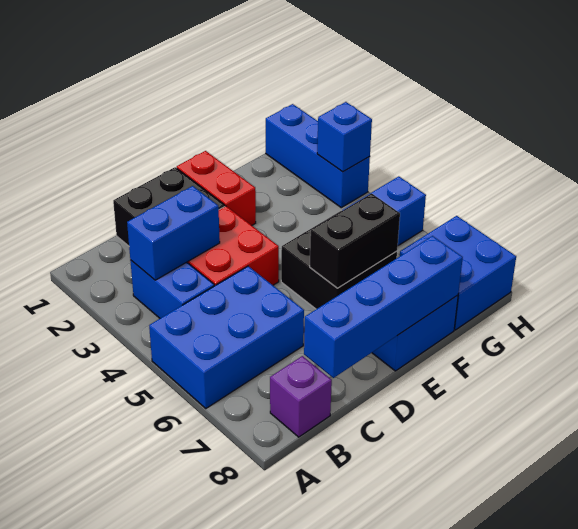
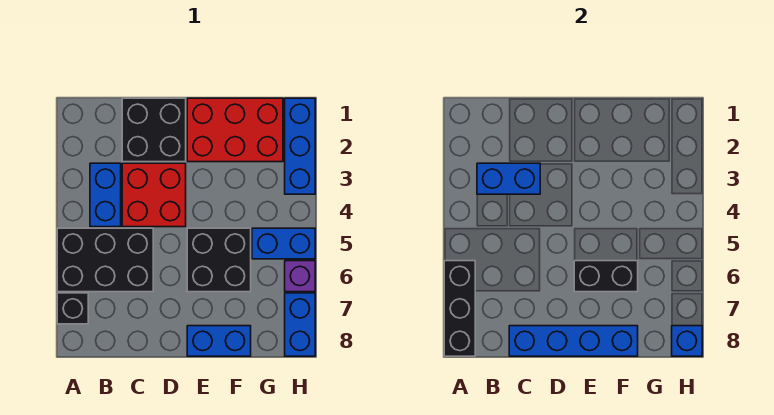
blue 2x3 brick [149,266,304,408] -> black 2x3 brick [57,228,153,292]
none -> black 1x3 brick [444,261,475,356]
none -> black 1x1 brick [57,293,88,324]
purple 1x1 brick [270,356,332,437] -> purple 1x1 brick moved to [285,261,315,292]
red 1x2 brick [177,151,256,225] -> red 2x3 brick [187,98,283,162]
blue 2x2 brick [400,216,516,330] -> blue 1x2 brick [285,293,315,356]
blue 1x1 brick [317,102,372,172] -> blue 1x1 brick moved to [672,326,702,356]

